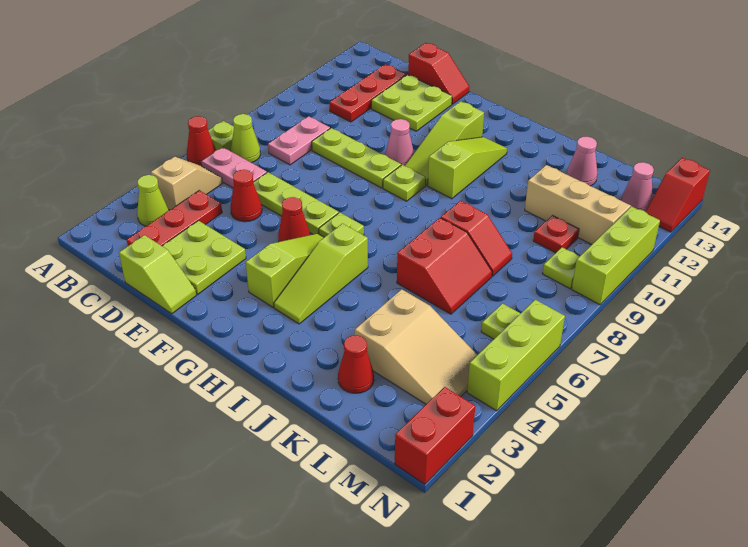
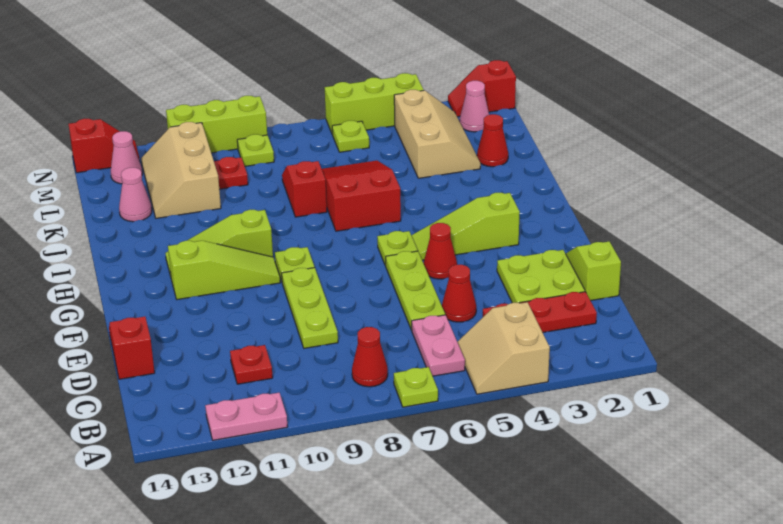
red 1x1 cone [187,116,216,166] -> red 1x1 cone moved to [352,327,388,387]
lime 1x1 cone [137,175,169,226] -> none
tan 1x2 slope [151,157,222,210] -> tan 2x2 slope [458,302,550,394]
lime 1x1 cone [231,114,260,163] -> none
pink 1x2 plate [268,116,330,165] -> pink 1x2 plate moved to [205,393,288,440]
red 1x3 plate [330,64,406,122] -> red 1x1 plate [230,345,273,384]
lime 2x2 plate [371,75,452,131] -> none
pink 1x1 cone [385,119,414,166] -> pink 1x1 cone moved to [460,81,489,132]
lime 1x3 slope [274,224,368,324] -> none
red 2x2 slope [397,218,492,314] -> red 2x3 slope [322,161,401,231]
tan 2x3 slope [355,289,477,404] -> tan 2x3 slope turned to [394,90,481,178]
red 1x2 brick [395,387,475,484] -> red 1x2 slope [448,60,516,117]

